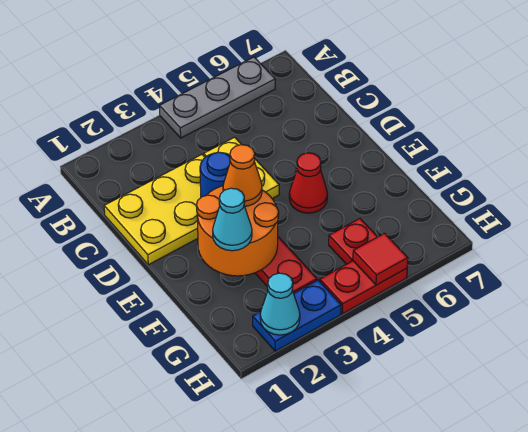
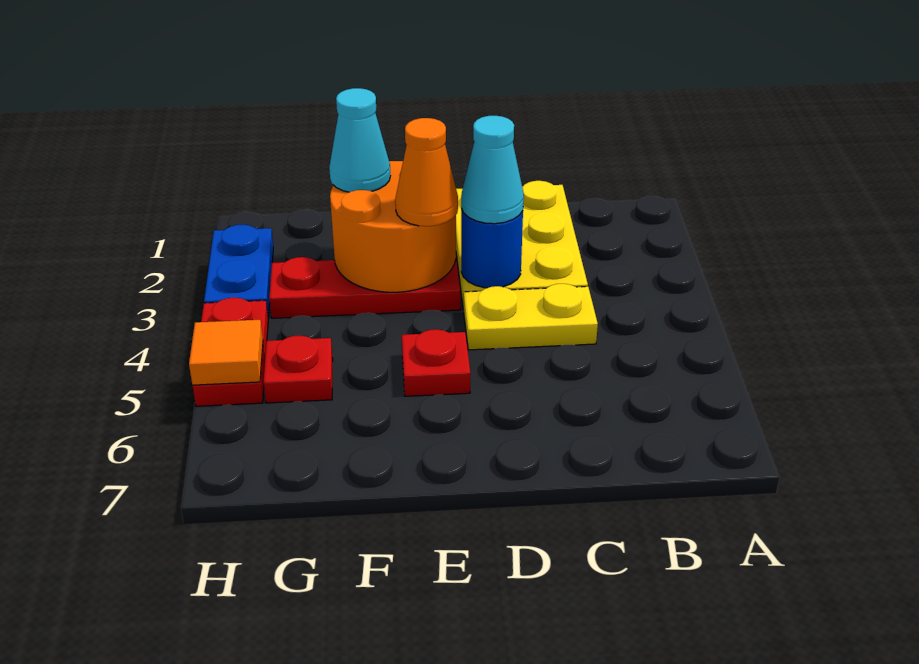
grey 1x3 plate [159,57,275,138] -> none
red 1x1 cone [289,153,327,213] -> red 1x1 plate [402,329,470,396]
cyan 1x1 cone [260,273,300,335] -> cyan 1x1 cone moved to [461,116,524,224]
red 1x1 tile [353,233,408,285] -> orange 1x1 tile [189,320,263,385]

